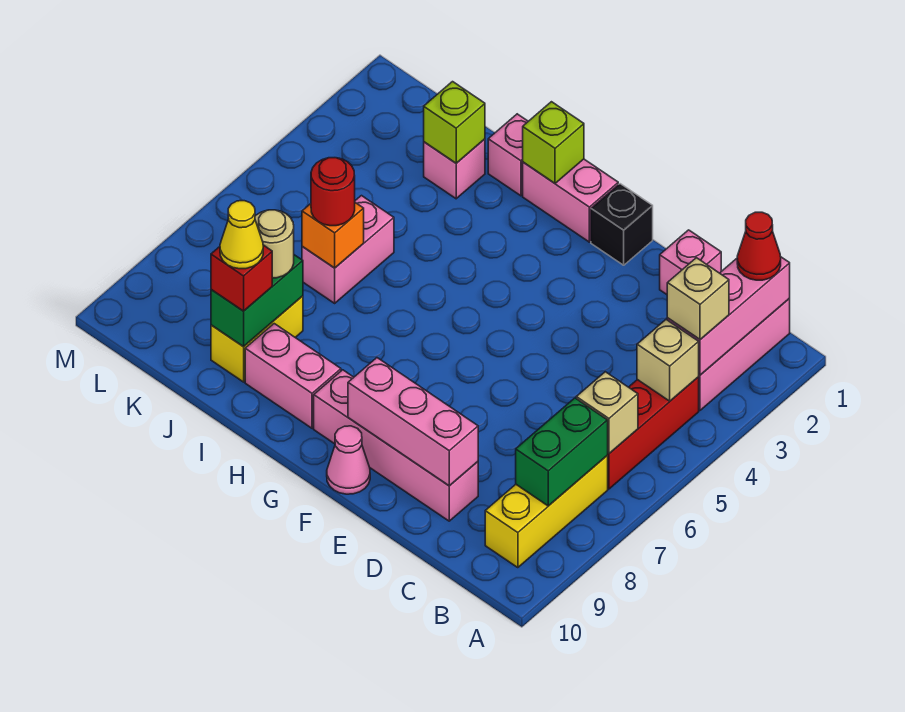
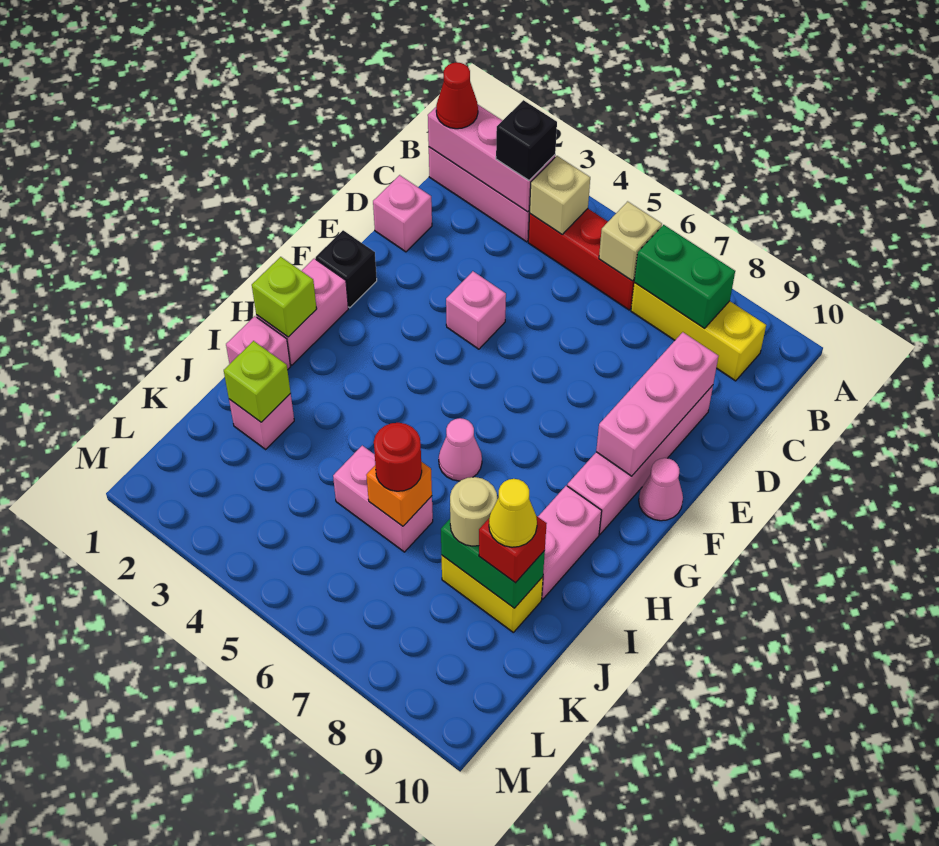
tan 1x1 brick [667,258,729,339] -> black 1x1 brick [496,100,557,180]
none -> pink 1x1 brick [446,271,506,349]
none -> pink 1x1 cone [439,418,482,481]

